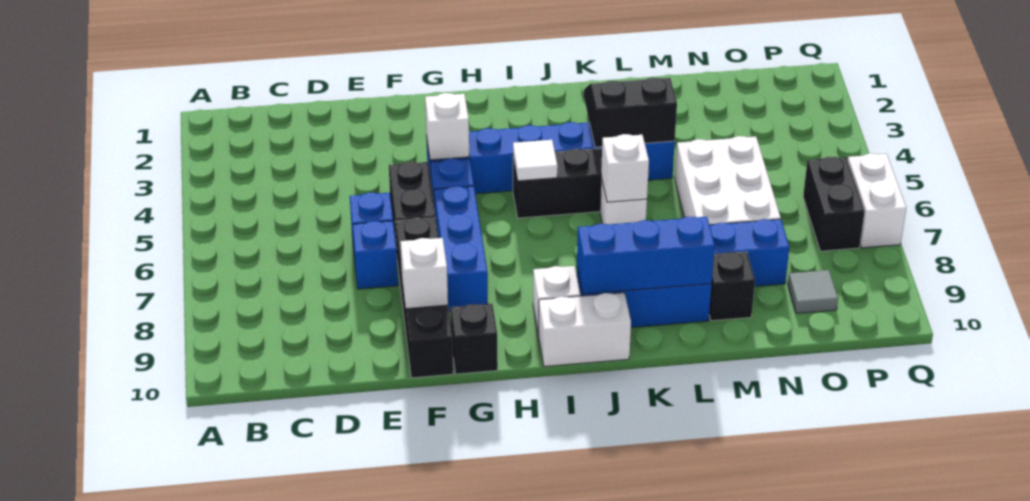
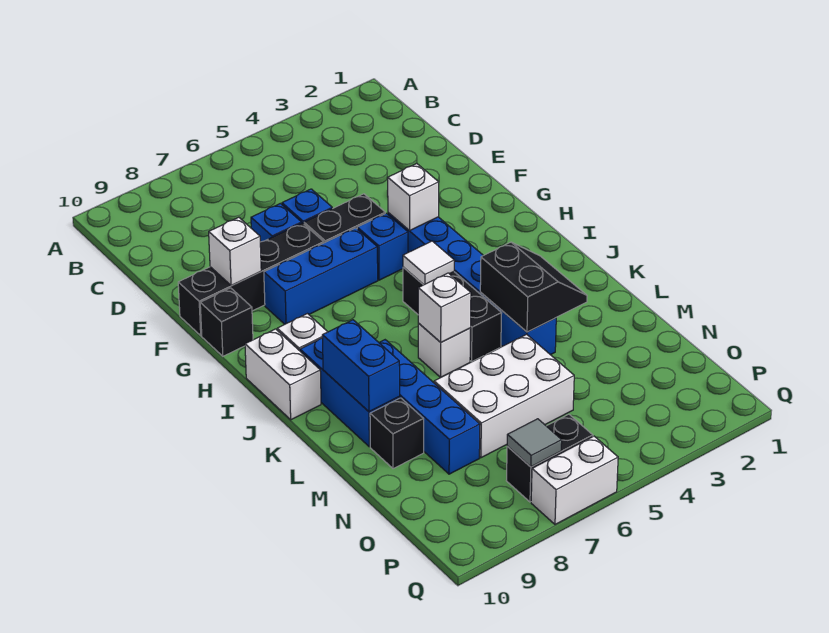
blue 1x3 brick [577,217,715,294] -> blue 1x2 brick [322,320,400,412]
grey 1x1 tile [788,270,838,314] -> grey 1x1 tile moved to [507,419,562,467]

